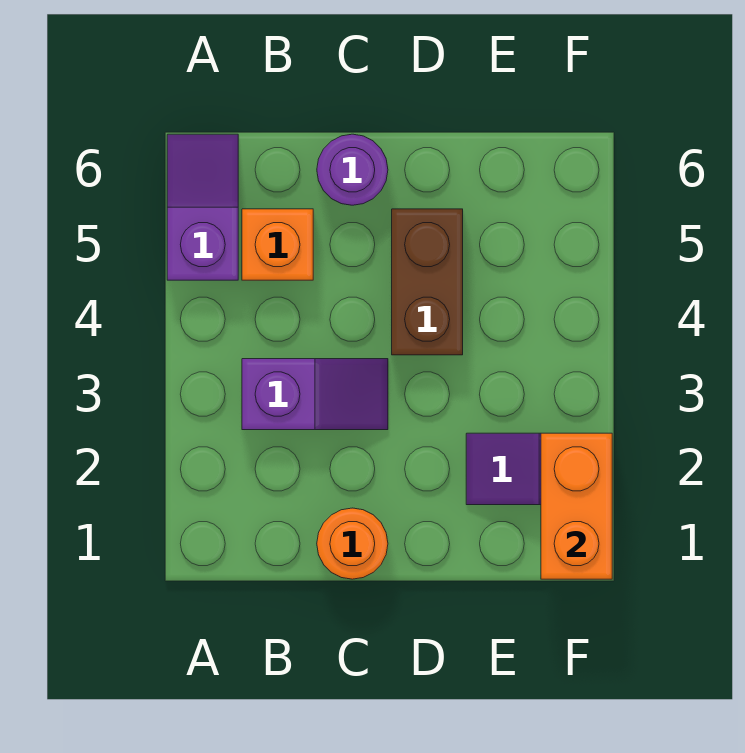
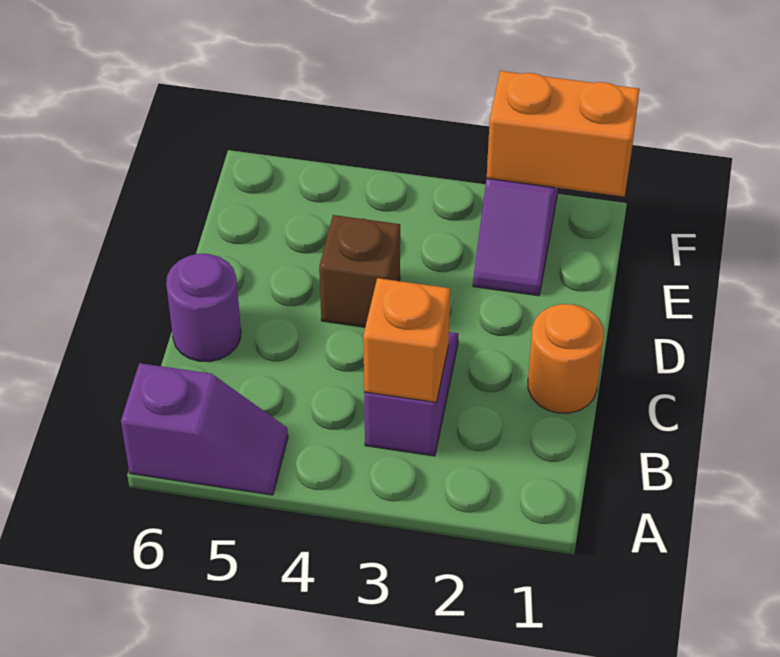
purple 1x2 slope [167,134,238,280] -> purple 1x2 slope turned to [121,363,288,495]
orange 1x1 brick [242,209,313,280] -> orange 1x1 brick moved to [363,278,450,403]
brown 1x2 brick [392,209,463,355] -> brown 1x1 brick [319,215,400,327]

